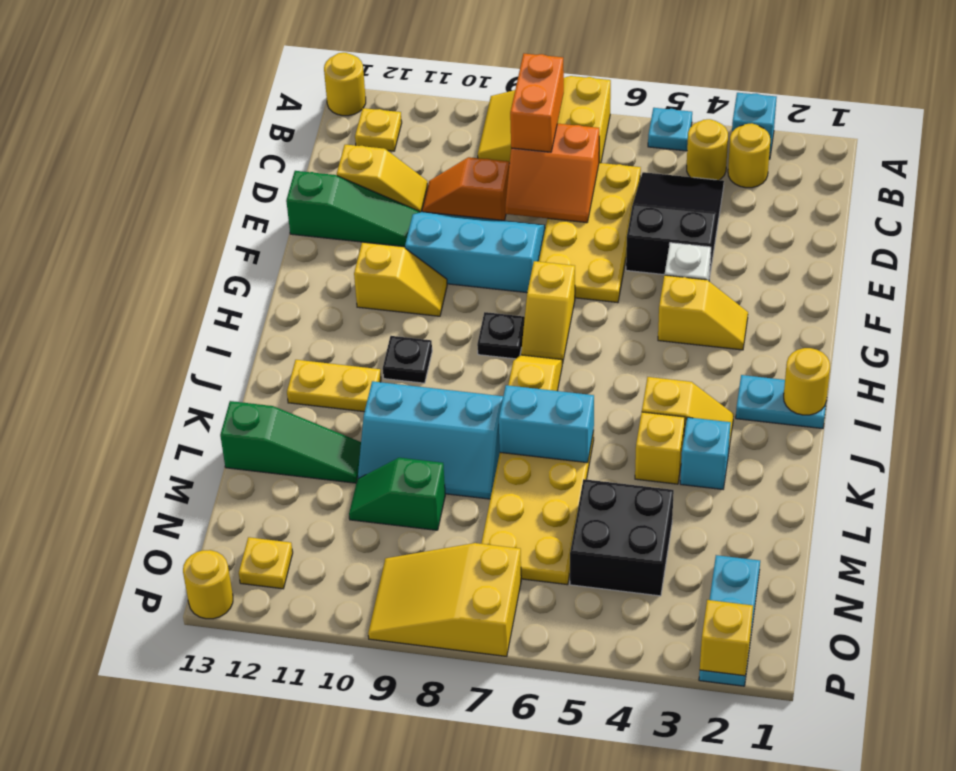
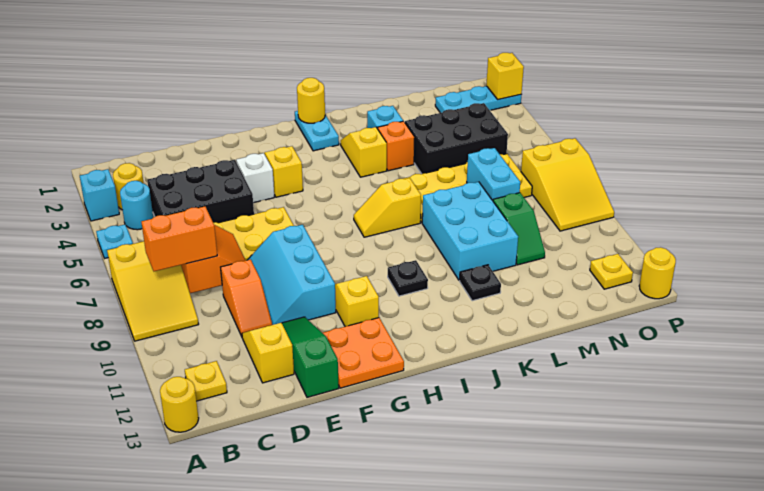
yellow 1x1 round brick [687,119,728,180] -> cyan 1x1 round brick [120,181,153,230]
black 2x3 slope [626,172,724,278] -> black 2x3 brick [147,160,254,223]
none -> orange 2x2 plate [323,318,404,388]
yellow 1x2 slope [521,261,575,364] -> none
black 1x1 plate [477,312,525,359] -> black 1x1 plate moved to [460,265,501,301]
yellow 1x2 plate [287,360,381,412] -> none
yellow 1x1 brick [635,412,685,484] -> orange 1x1 brick [378,121,414,171]
cyan 1x2 brick [499,385,594,463] -> cyan 1x2 brick moved to [467,148,520,201]
cyan 2x3 slope [358,381,503,499] -> cyan 2x3 brick [422,182,518,280]
green 1x3 slope [220,401,361,483] -> none
black 2x2 brick [570,479,674,596] -> black 2x3 brick [405,103,508,174]

